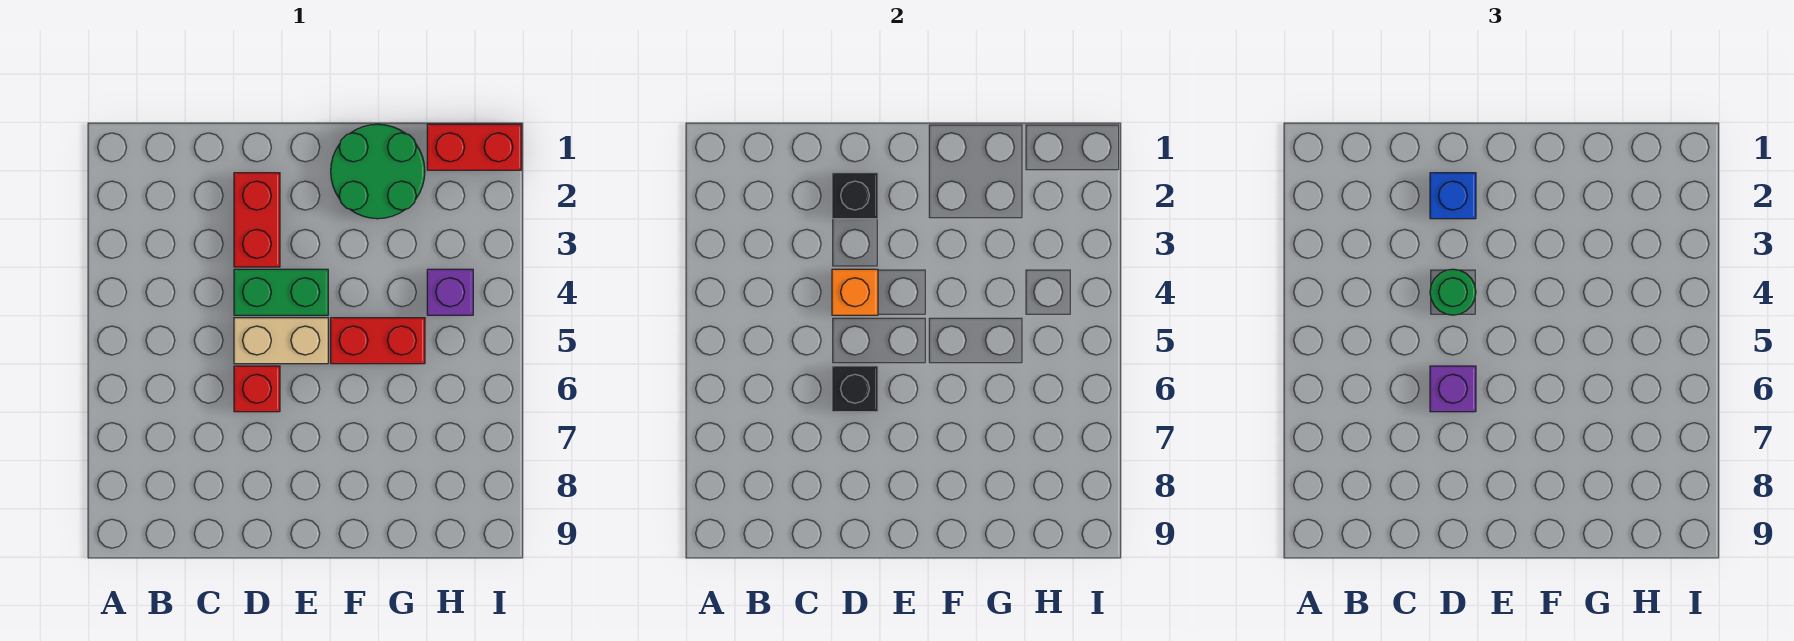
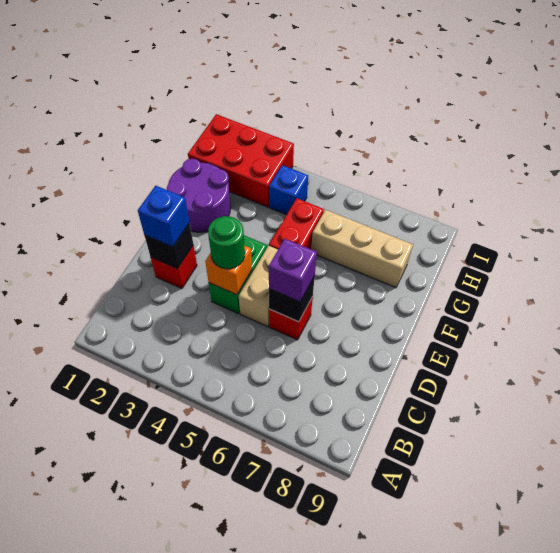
red 1x2 brick [234,173,280,267] -> red 1x1 brick [151,245,197,288]
green 2x2 round brick [331,124,425,219] -> purple 2x2 round brick [167,159,231,232]
none -> tan 1x3 brick [311,210,413,288]
red 1x2 brick [427,124,521,170] -> red 2x3 brick [188,114,294,207]
purple 1x1 brick [427,269,473,315] -> blue 1x1 brick [269,165,308,215]

